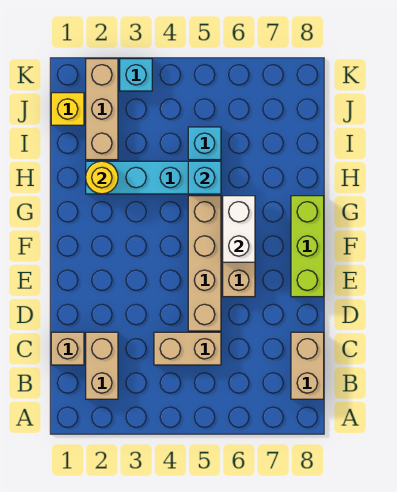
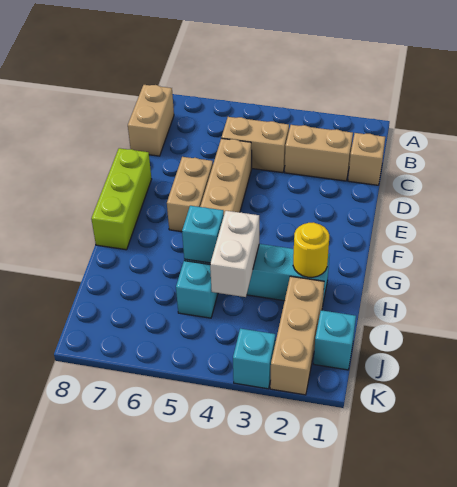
tan 1x2 brick [86,332,118,399] -> tan 1x2 brick turned to [285,125,353,181]
white 1x2 brick [223,196,255,262] -> white 1x2 brick moved to [210,211,259,297]
yellow 1x1 brick [51,93,84,125] -> cyan 1x1 brick [314,310,356,370]

